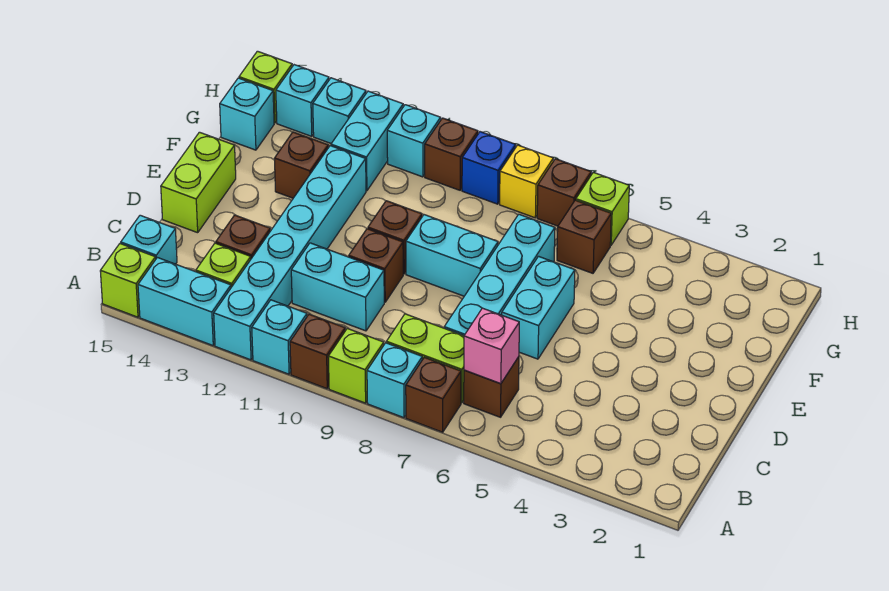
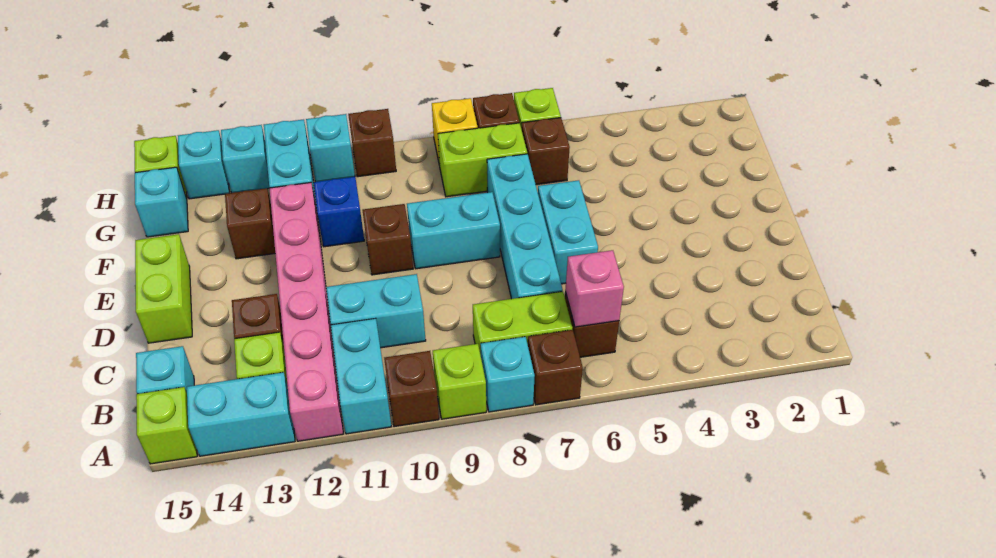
cyan 1x1 brick [252,300,307,374] -> cyan 1x2 brick [331,318,391,434]
cyan 1x6 brick [214,146,366,360] -> pink 1x6 brick [269,182,343,441]
brown 1x1 brick [349,229,403,302] -> none
none -> lime 1x2 brick [438,123,527,197]
blue 1x1 brick [462,132,516,204] -> blue 1x1 brick moved to [314,177,364,247]

